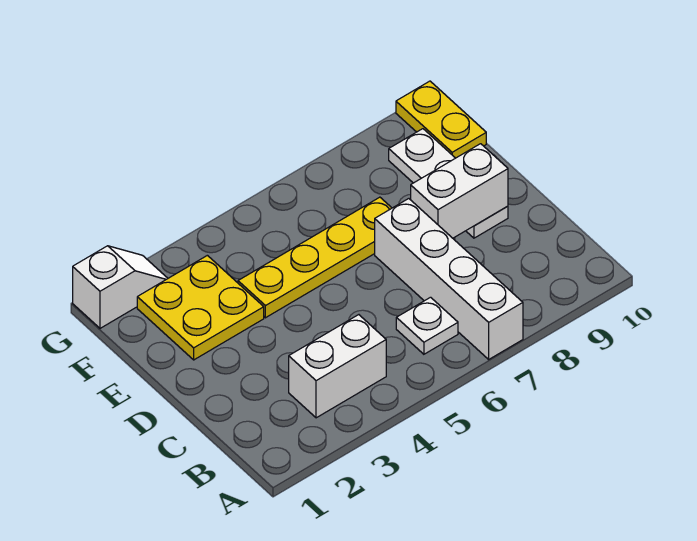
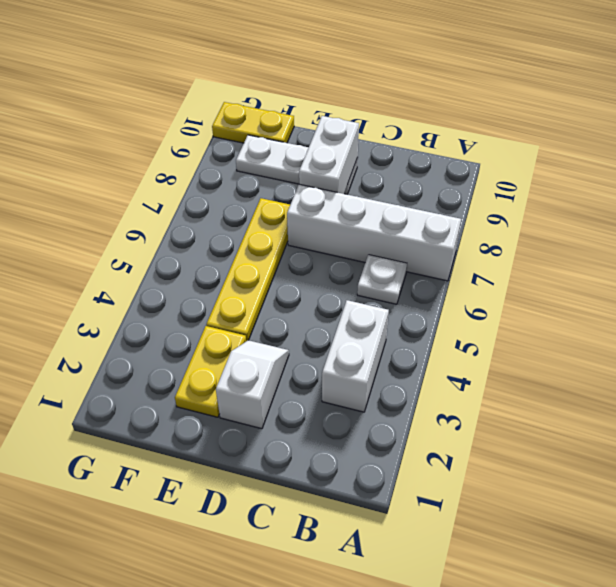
yellow 2x2 plate [137,255,264,360] -> yellow 1x2 plate [175,326,246,417]
white 1x2 slope [73,246,168,328] -> white 1x2 slope moved to [216,340,289,429]

